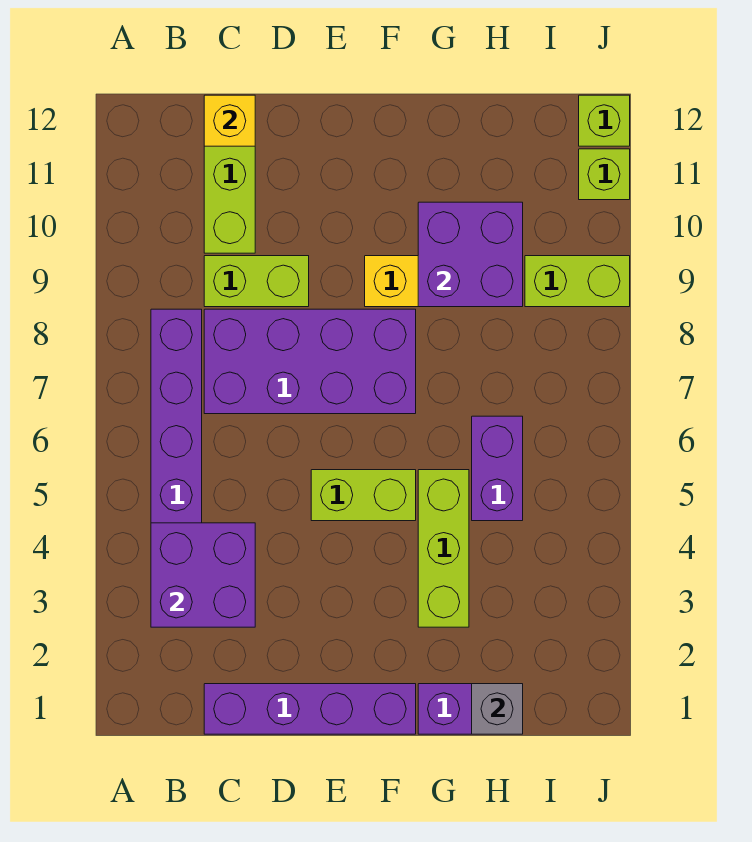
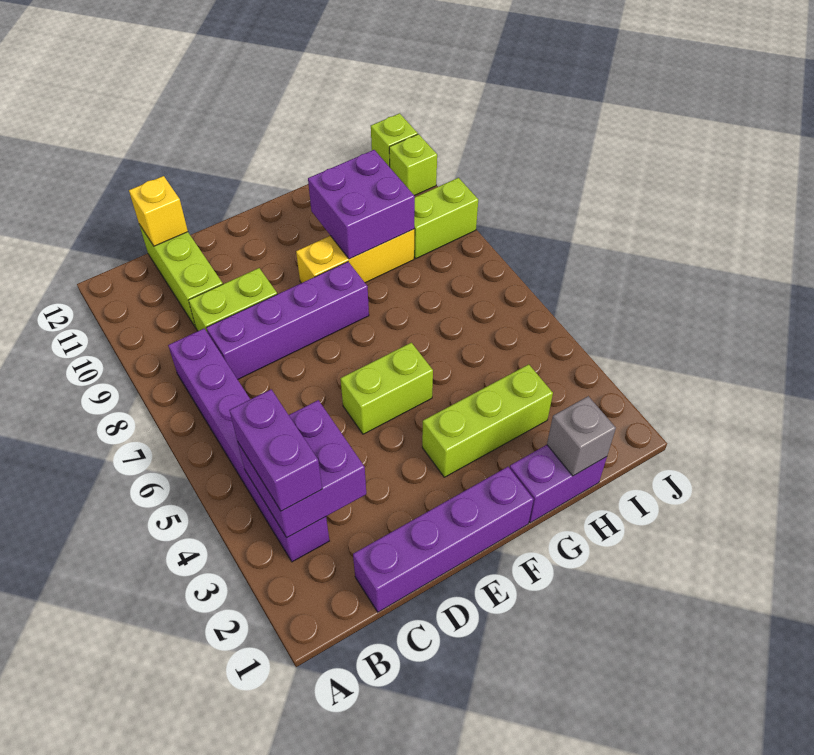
purple 2x4 brick [204,309,416,414] -> purple 1x4 brick [206,262,369,379]
lime 1x3 brick [418,470,469,627] -> lime 1x3 brick turned to [422,364,553,477]
purple 1x2 brick [472,416,523,521] -> purple 1x2 brick moved to [229,389,322,511]

